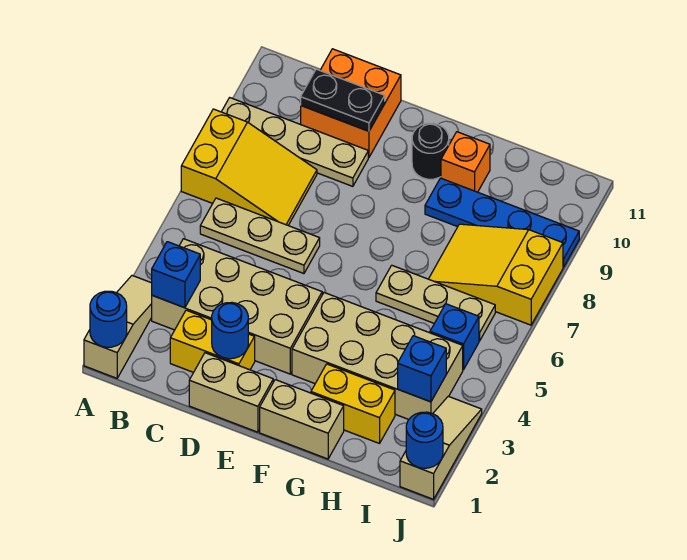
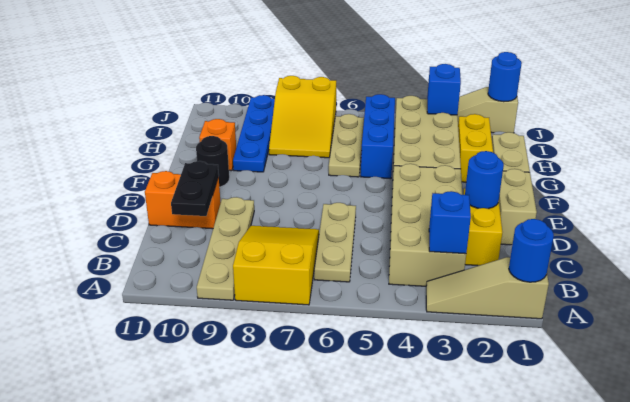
orange 2x2 brick [301,49,401,157] -> orange 1x2 brick [145,171,221,229]
blue 1x1 brick [430,304,479,370] -> blue 1x3 brick [361,94,395,179]

